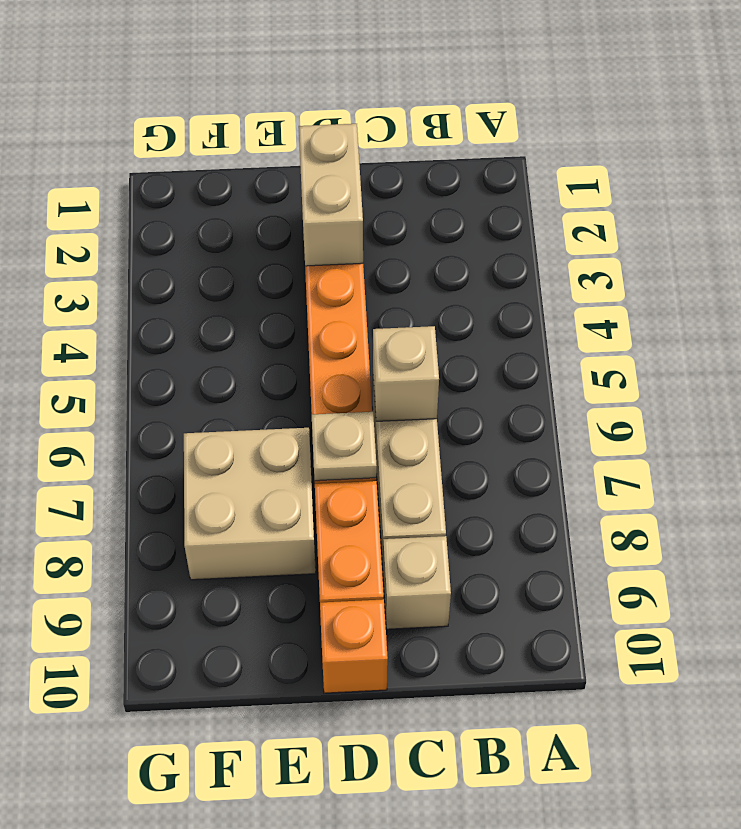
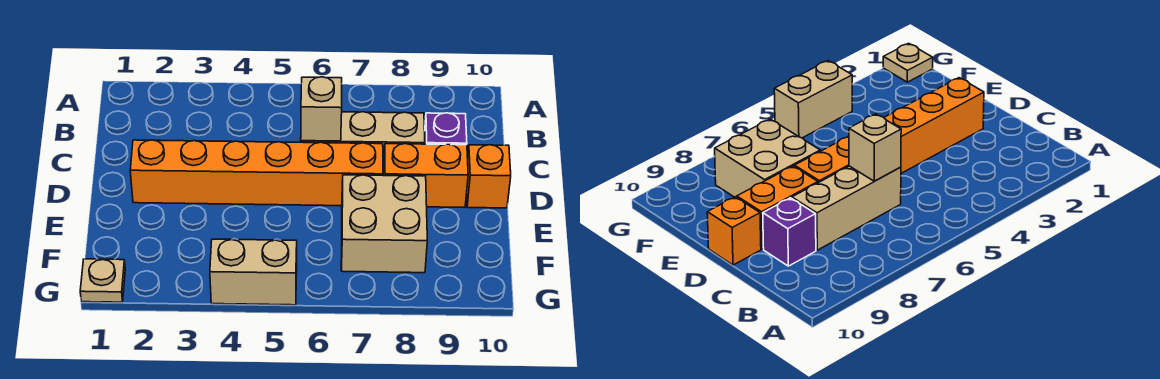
tan 1x1 brick [383,536,451,629] -> purple 1x1 brick [425,113,467,145]
tan 1x2 brick [299,124,363,266] -> tan 1x2 brick moved to [210,239,297,305]
tan 1x1 plate [312,412,377,481] -> tan 1x1 plate moved to [80,259,125,302]

